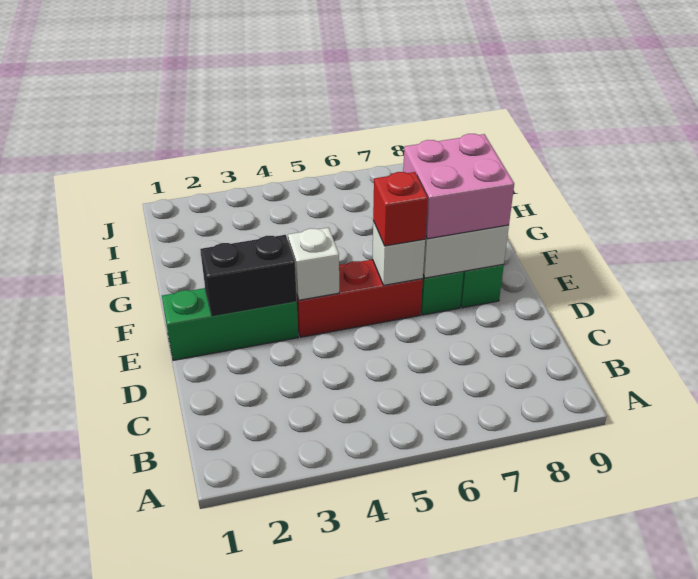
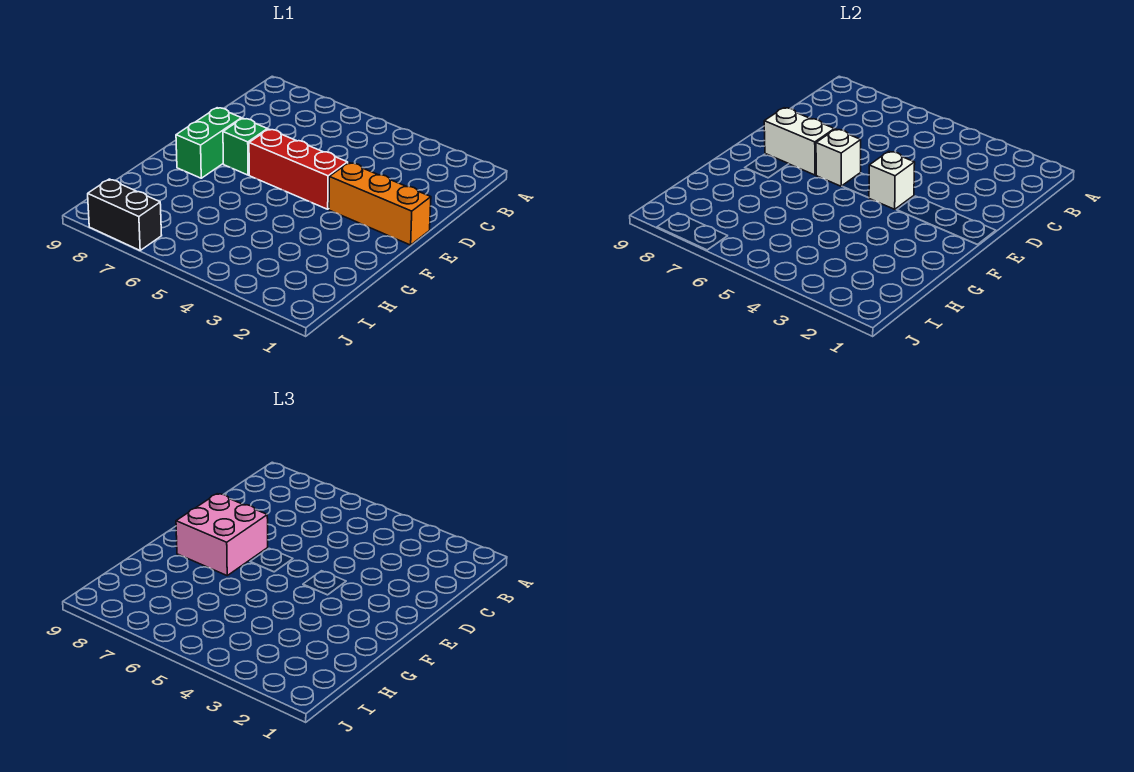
green 1x3 brick [162,288,298,360] -> orange 1x3 brick [329,163,431,245]
black 1x2 brick [200,235,297,316] -> black 1x2 brick moved to [88,179,162,250]
red 1x1 brick [373,172,428,246] -> none

